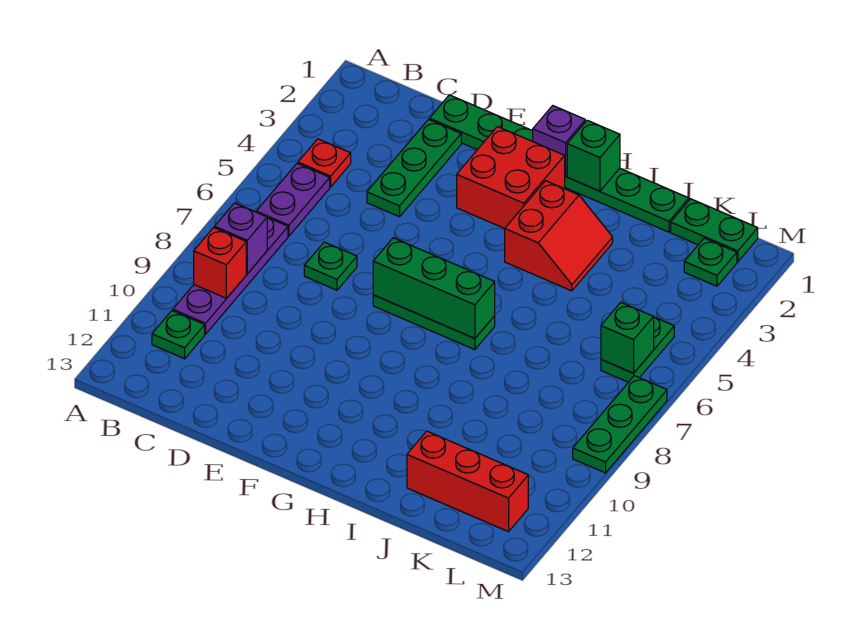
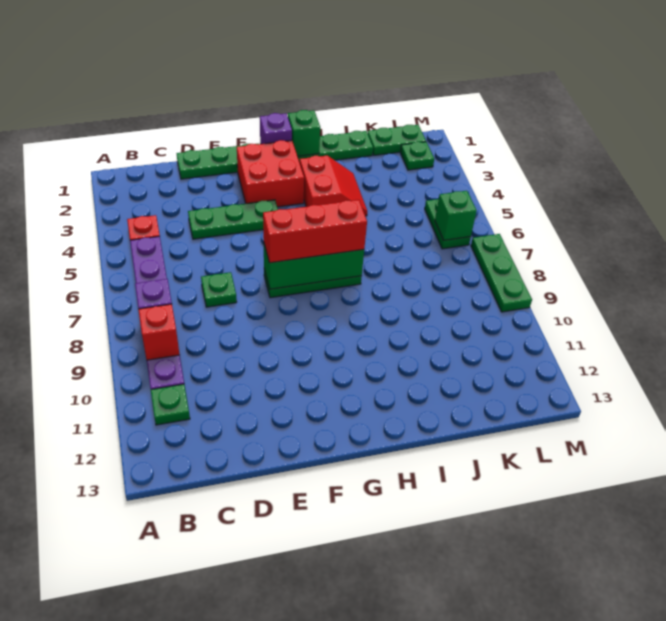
green 1x3 plate [367,120,461,217] -> green 1x3 plate turned to [188,200,278,239]
red 1x3 brick [407,431,528,532] -> red 1x3 brick moved to [263,200,367,263]

